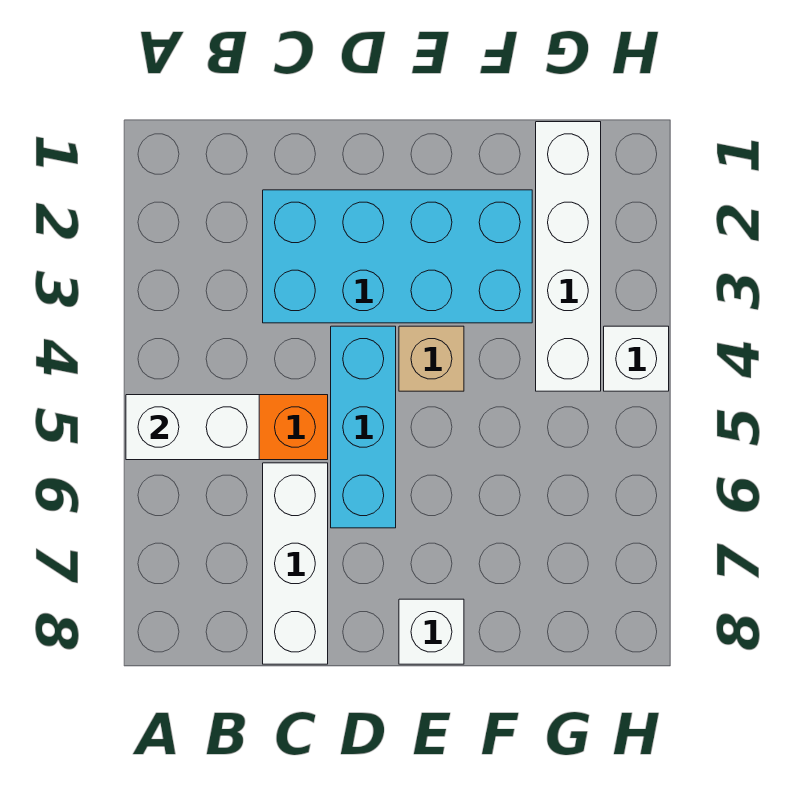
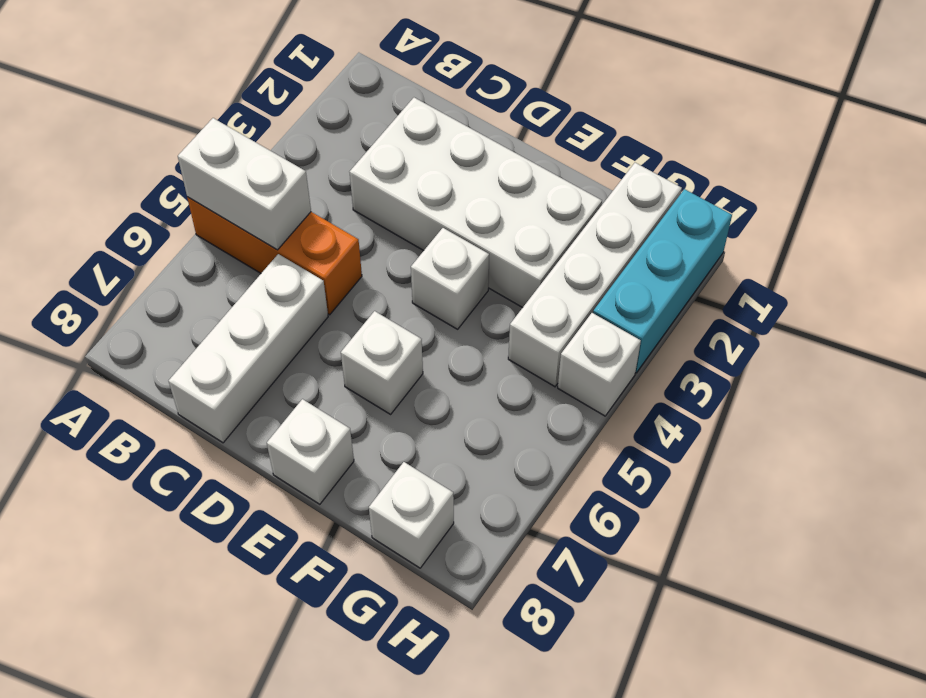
cyan 2x4 brick [263,190,532,323] -> white 2x4 brick [350,98,602,308]
cyan 1x3 brick [331,326,396,528] -> cyan 1x3 brick moved to [593,189,732,373]
tan 1x1 brick [399,326,464,391] -> white 1x1 brick [411,228,489,329]
none -> white 1x1 brick [341,311,423,414]
none -> white 1x1 brick [369,462,454,568]

